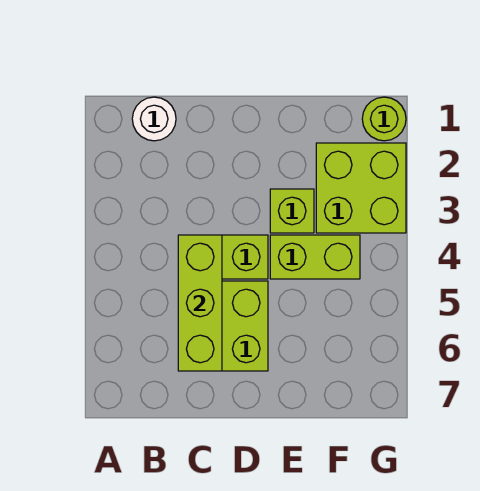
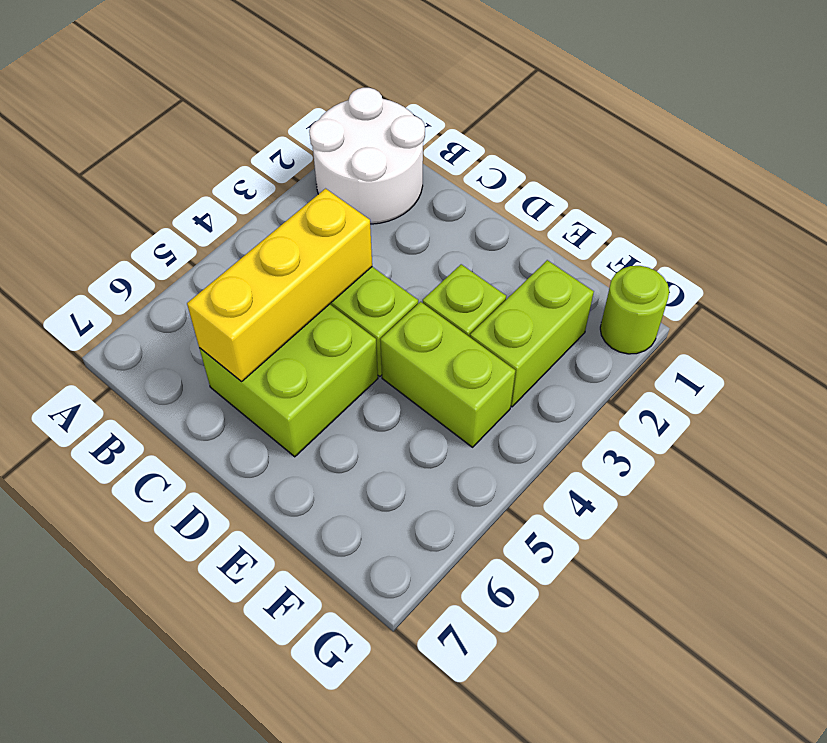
white 1x1 round brick [132,97,176,141] -> white 2x2 round brick [309,88,425,224]
lime 1x3 brick [178,235,222,371] -> yellow 1x3 brick [187,189,372,382]
lime 2x2 brick [316,143,406,233] -> lime 1x2 brick [470,260,594,407]

